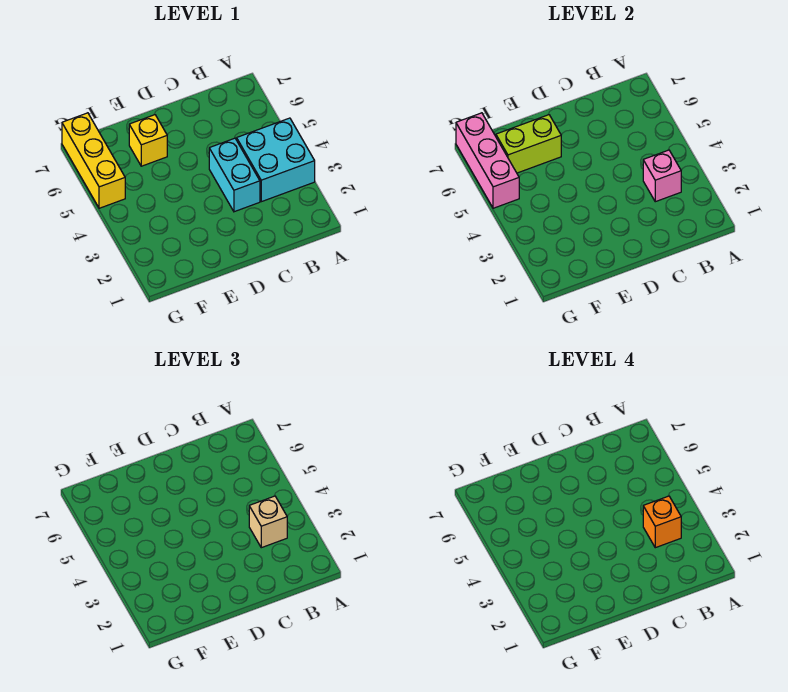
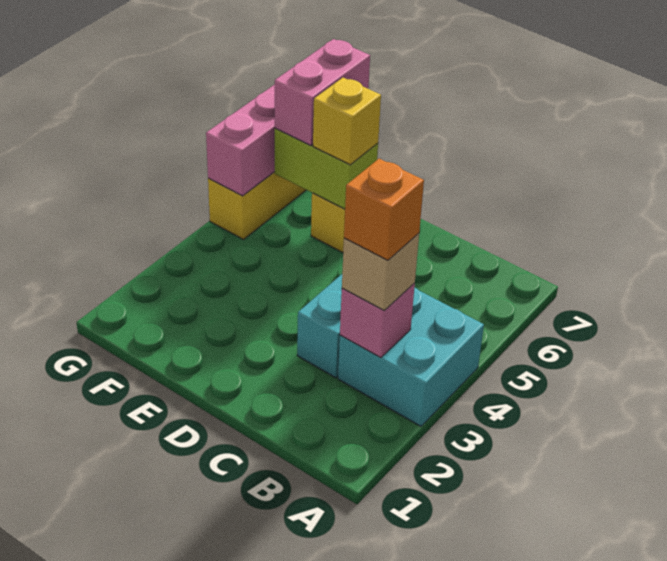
none -> yellow 1x1 brick [313,78,381,165]
none -> pink 1x2 brick [275,39,370,146]

